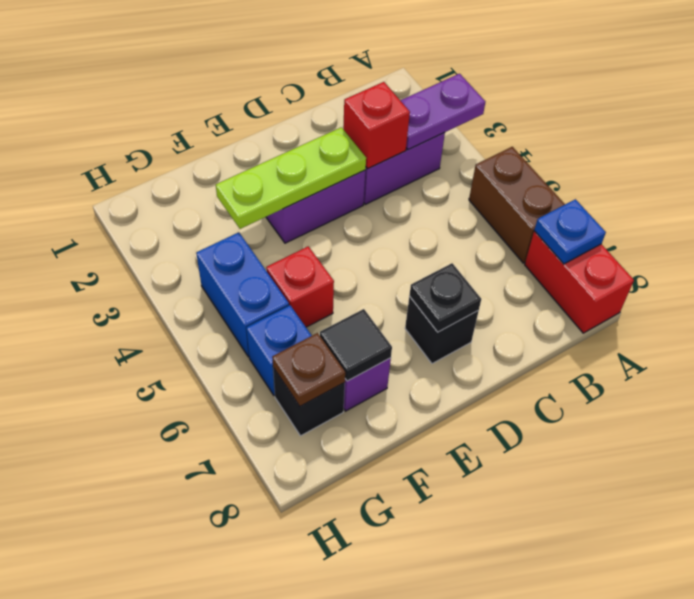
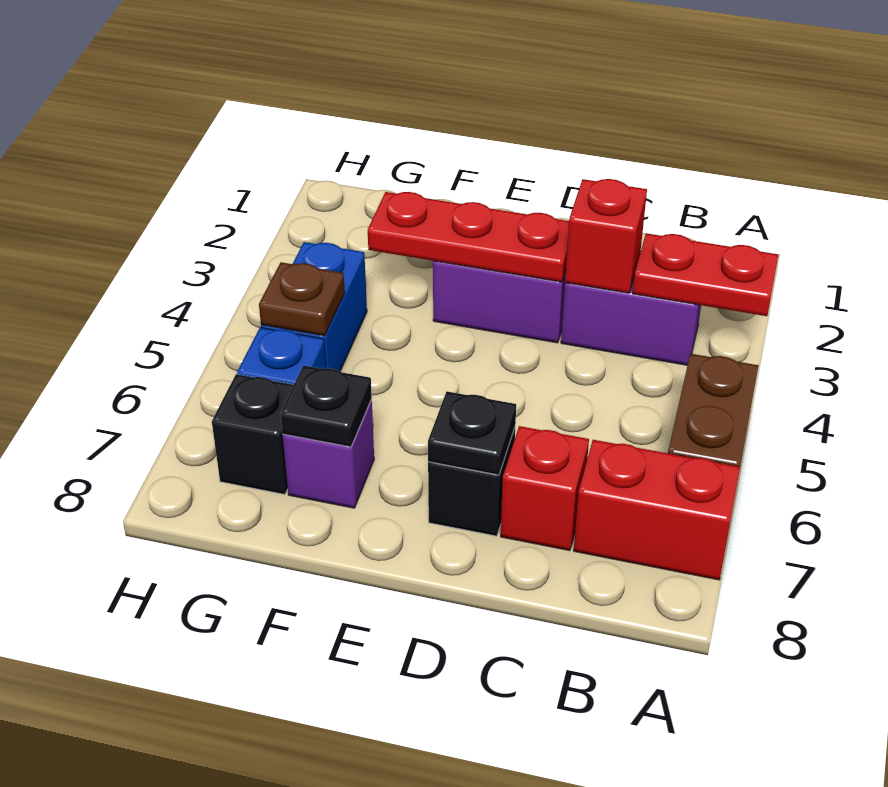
purple 1x2 plate [400,74,485,150] -> red 1x2 plate [633,233,779,316]
red 1x2 brick [525,231,634,333] -> red 1x2 brick turned to [574,440,740,580]
blue 1x1 plate [534,199,606,264] -> none
lime 1x3 plate [216,127,366,229] -> red 1x3 plate [368,192,569,282]
red 1x1 brick [266,246,334,327] -> red 1x1 brick moved to [501,426,589,551]
black 1x1 tile [320,309,392,381] -> black 1x1 plate [281,365,372,447]
brown 1x1 plate [272,333,345,406] -> brown 1x1 plate moved to [259,262,345,336]

